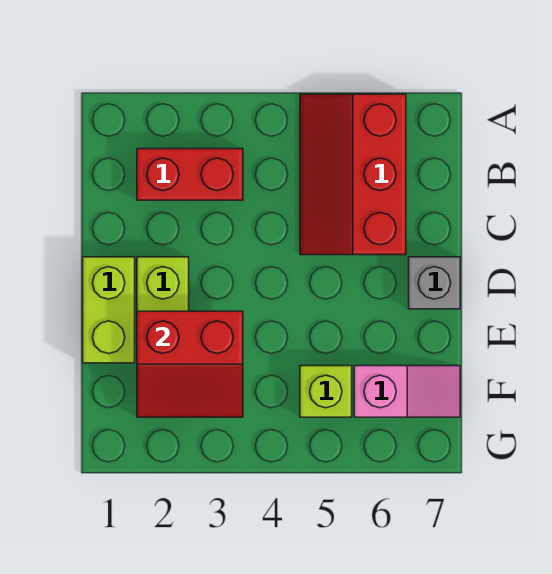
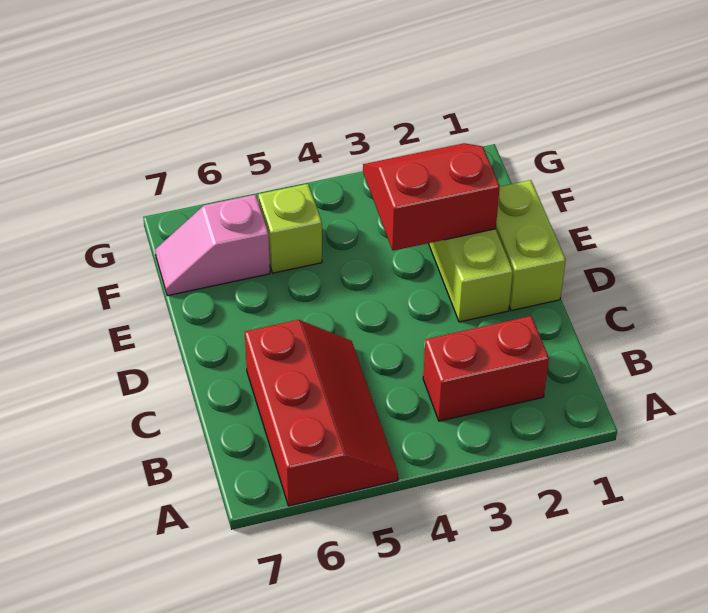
grey 1x1 brick [409,257,460,309] -> none

